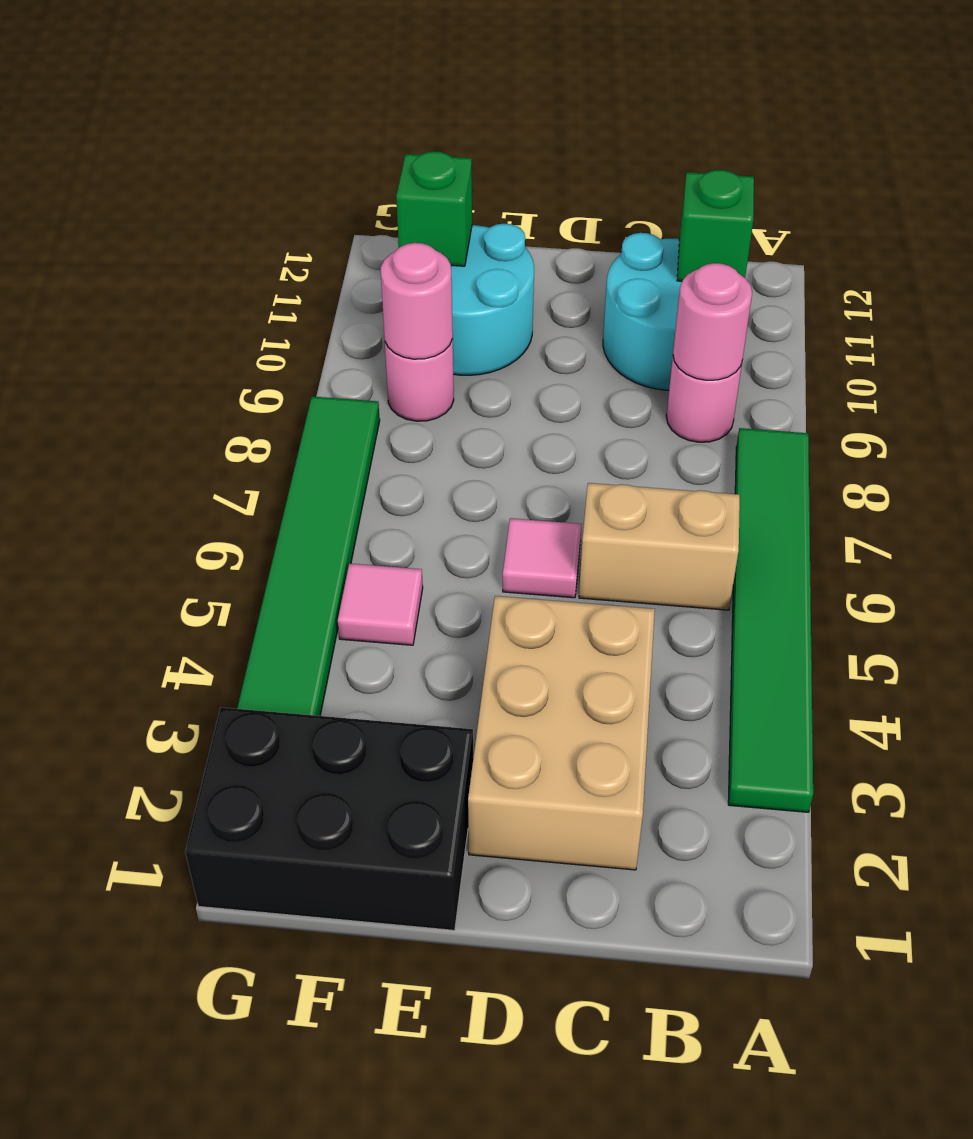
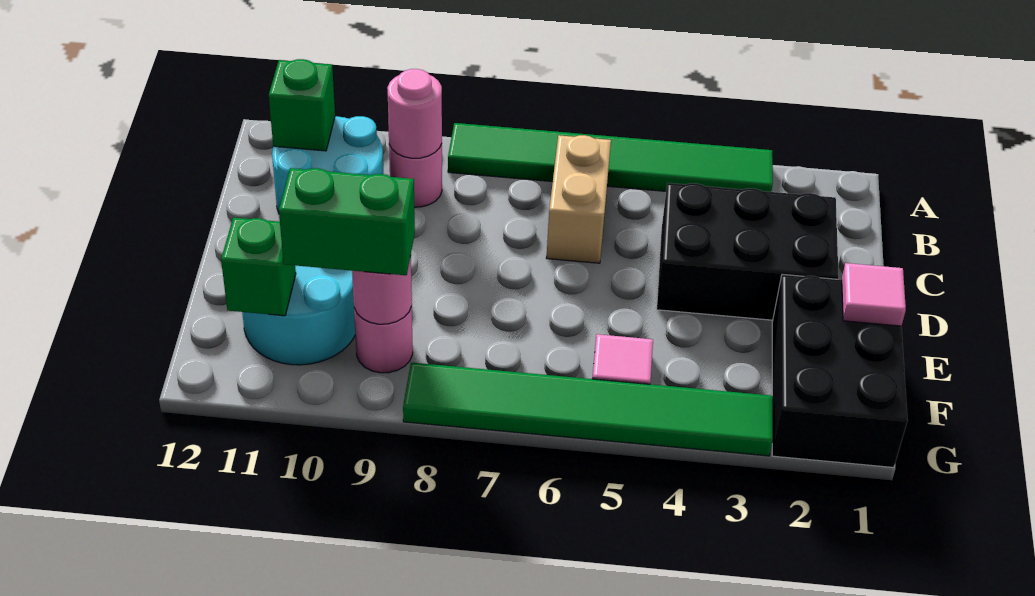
tan 2x3 brick [468,596,655,870] -> black 2x3 brick [657,183,839,320]
pink 1x1 tile [503,518,581,598] -> pink 1x1 tile moved to [842,263,906,326]
none -> green 1x2 brick [279,168,415,275]

